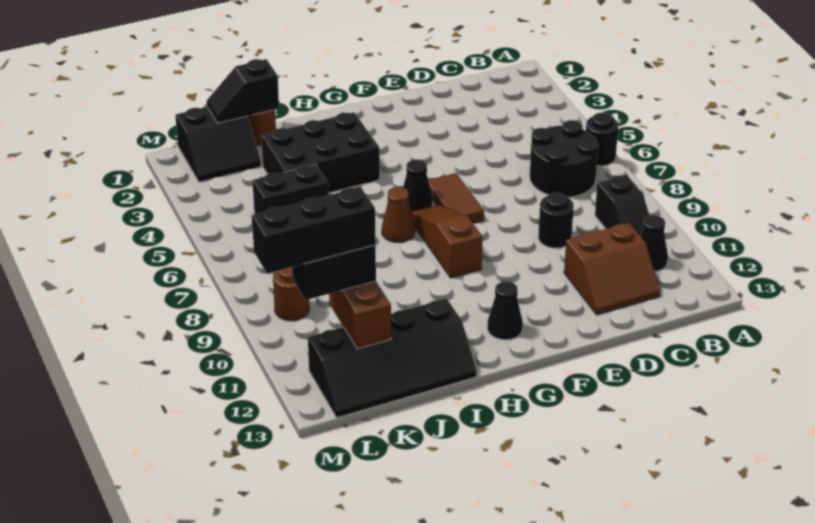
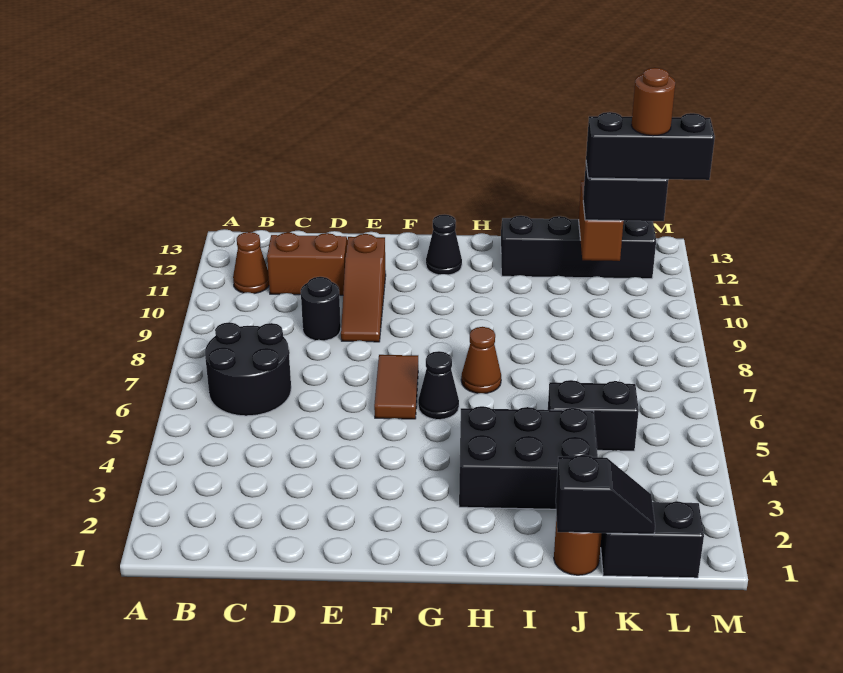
black 1x1 round brick [586,113,618,166] -> none
black 1x2 slope [595,175,649,236] -> none
black 1x1 cone [641,215,668,271] -> brown 1x1 cone [233,232,269,293]
brown 1x3 slope [411,205,483,278] -> brown 1x3 slope moved to [341,234,386,342]
brown 1x1 round brick [273,267,310,321] -> brown 1x1 round brick moved to [631,68,675,136]

